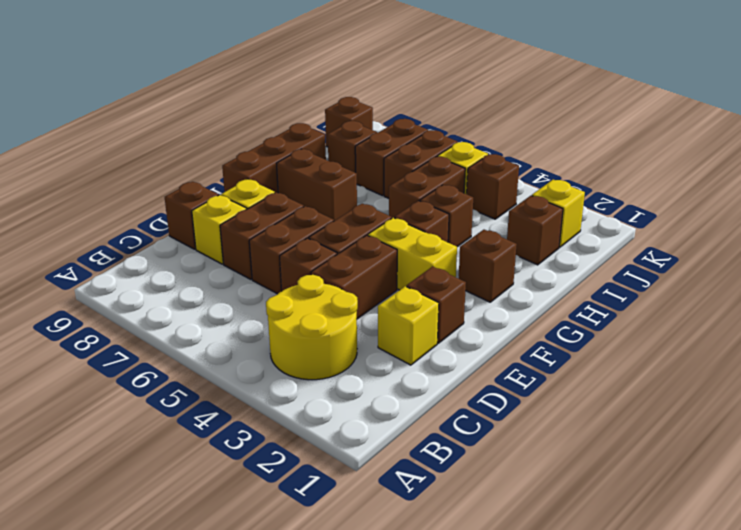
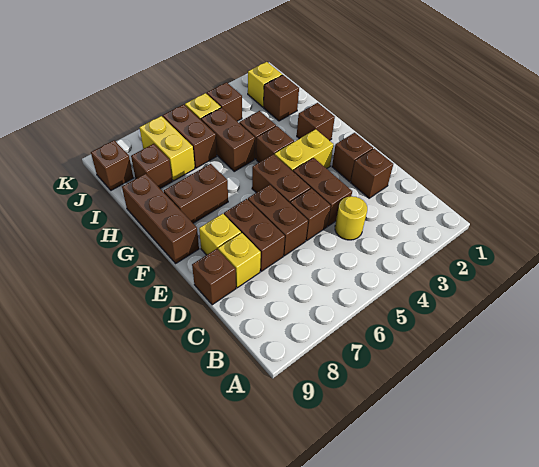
yellow 2x2 round brick [266,275,358,380] -> yellow 1x1 round brick [335,196,367,240]
yellow 1x1 brick [378,286,439,365] -> brown 1x1 brick [351,148,393,198]
brown 1x2 brick [355,119,428,196] -> yellow 1x2 brick [140,116,195,181]

